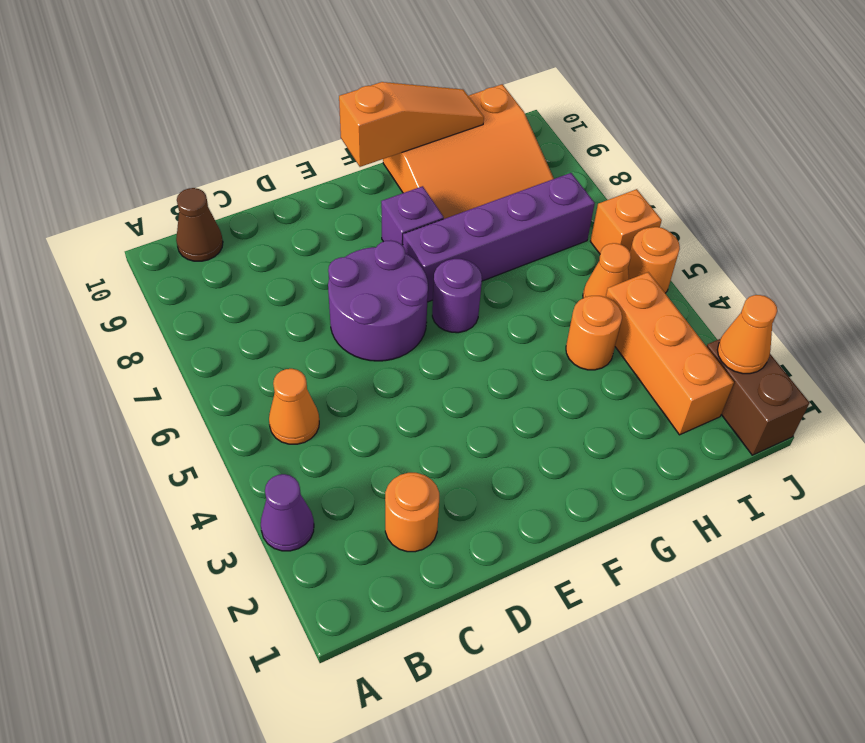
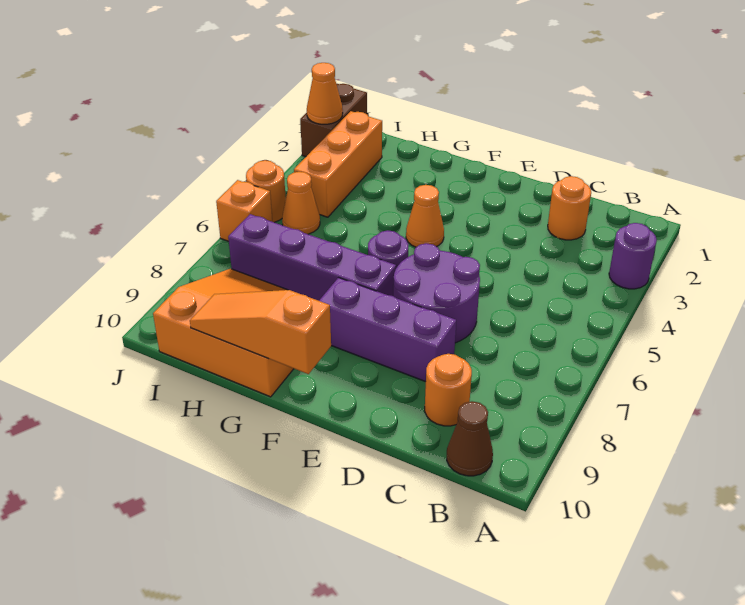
purple 1x1 cone [261,474,314,551] -> purple 1x1 round brick [609,223,657,289]
orange 1x1 cone [269,369,319,444] -> orange 1x1 cone moved to [406,185,444,247]
purple 1x1 brick [381,186,444,246] -> purple 1x3 brick [319,278,456,382]
orange 1x1 round brick [566,296,622,370] -> orange 1x1 round brick moved to [425,354,472,426]

